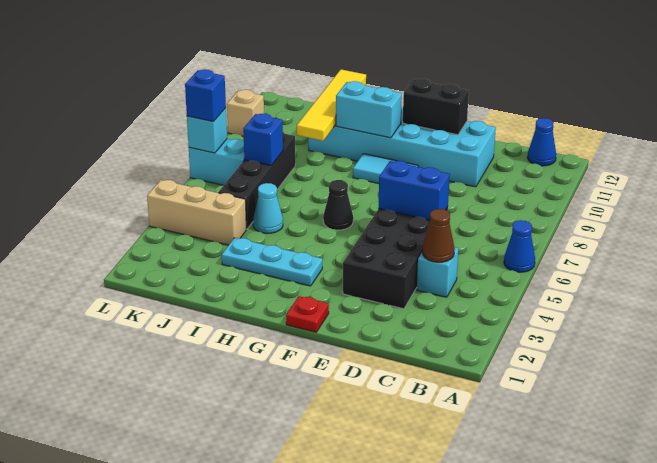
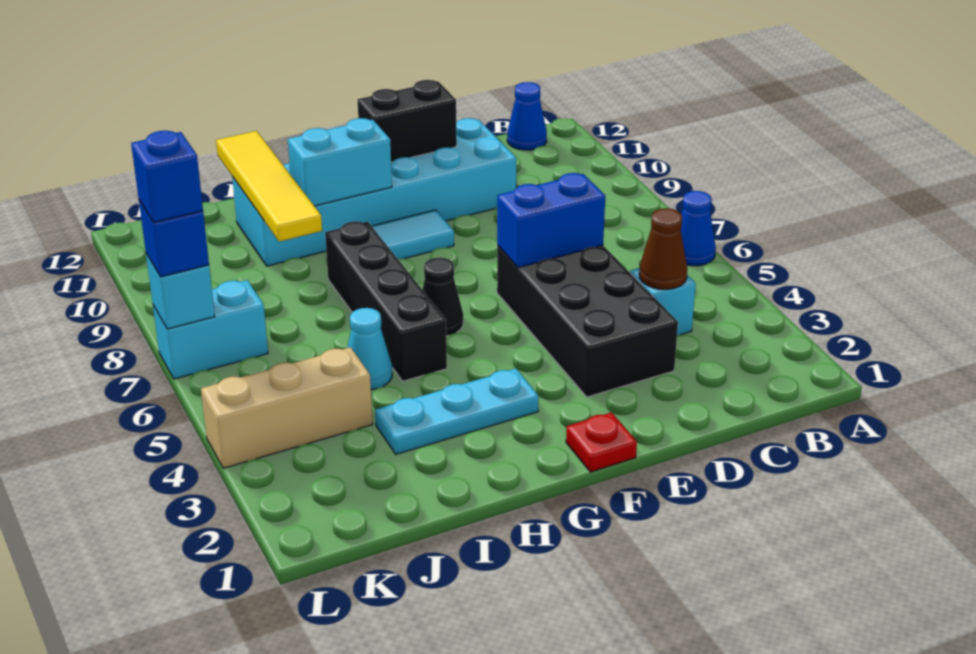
black 1x4 brick [218,132,295,229] -> black 1x4 brick moved to [325,221,447,381]
blue 1x1 brick [243,114,283,165] -> blue 1x1 brick moved to [131,131,203,223]
tan 1x1 brick [227,90,264,136] -> none

